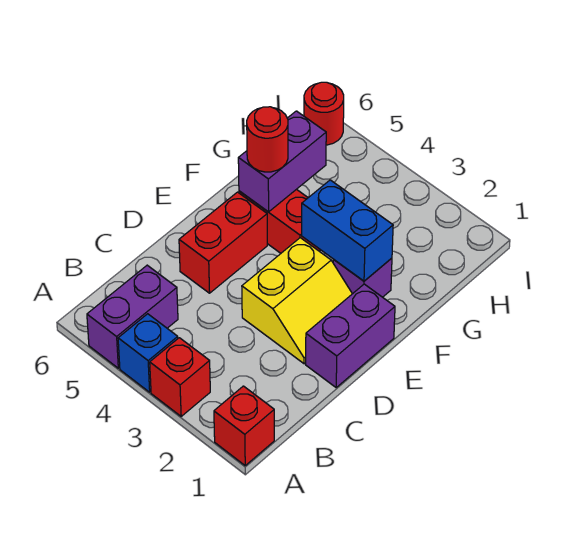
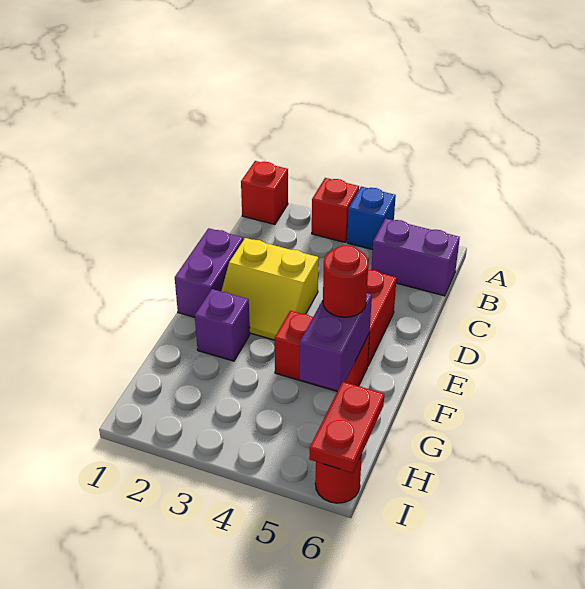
purple 1x2 brick [87,265,178,368] -> purple 1x2 brick turned to [371,218,460,296]
yellow 2x2 slope [242,238,352,364] -> yellow 2x2 slope turned to [221,238,319,340]
blue 1x2 brick [302,180,393,281] -> none
none -> red 1x2 plate [309,382,384,473]

